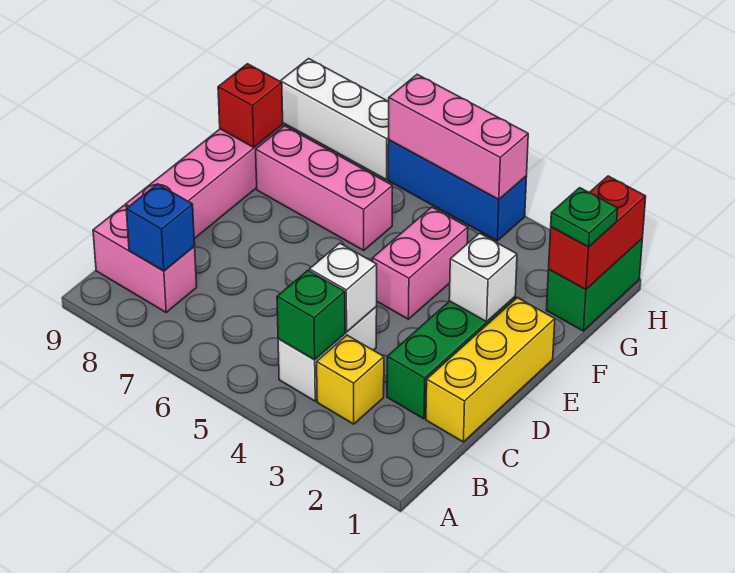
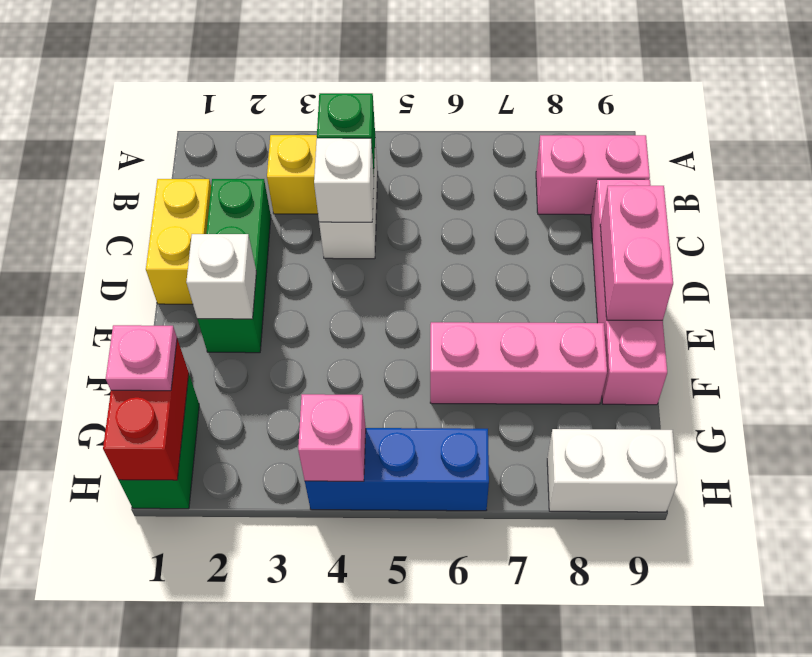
blue 1x1 brick [126,184,195,271] -> none
yellow 1x3 brick [426,298,555,442] -> yellow 1x2 brick [146,179,211,304]
pink 1x2 brick [373,207,468,319] -> pink 1x2 brick moved to [600,186,673,320]
red 1x1 brick [218,64,283,147] -> none
green 1x1 plate [551,188,618,247] -> pink 1x1 plate [106,325,177,391]
pink 1x3 brick [388,74,528,199] -> pink 1x1 brick [298,394,366,481]
white 1x3 brick [280,59,389,180] -> white 1x2 brick [547,429,677,512]

